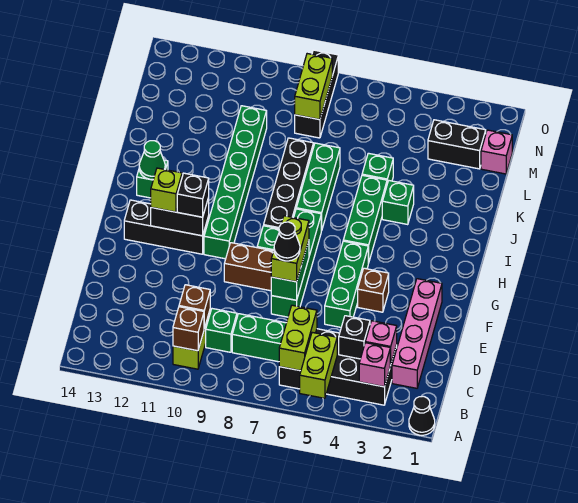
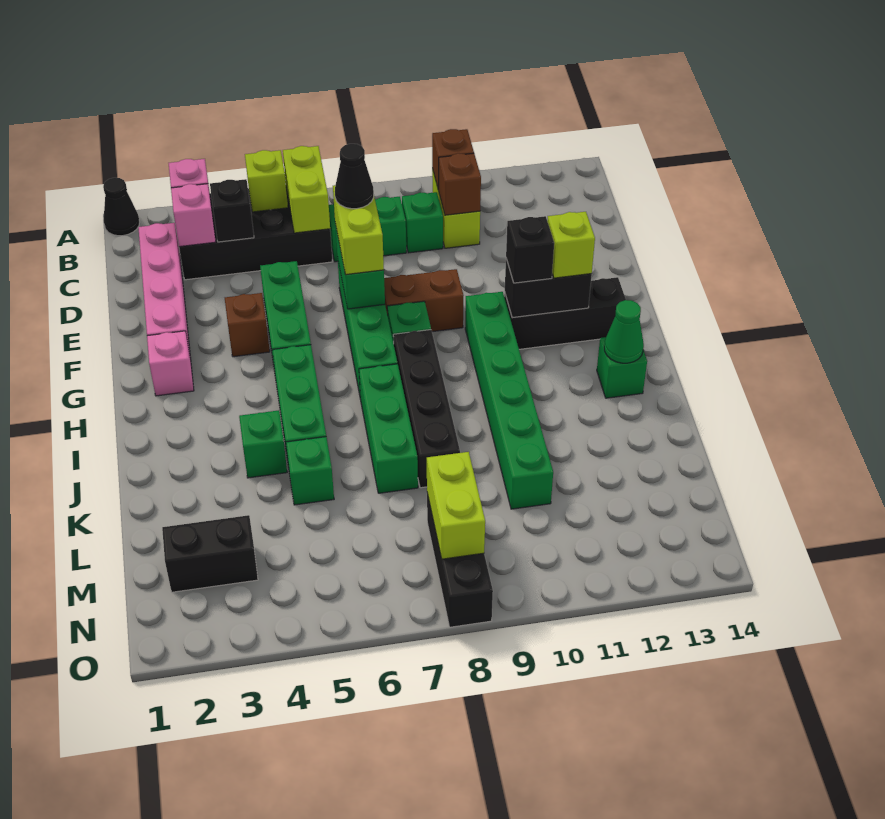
lime 1x2 brick [300,332,337,398] -> lime 1x1 brick [245,150,288,212]
pink 1x1 brick [481,130,512,174] -> pink 1x1 brick moved to [147,331,194,396]

